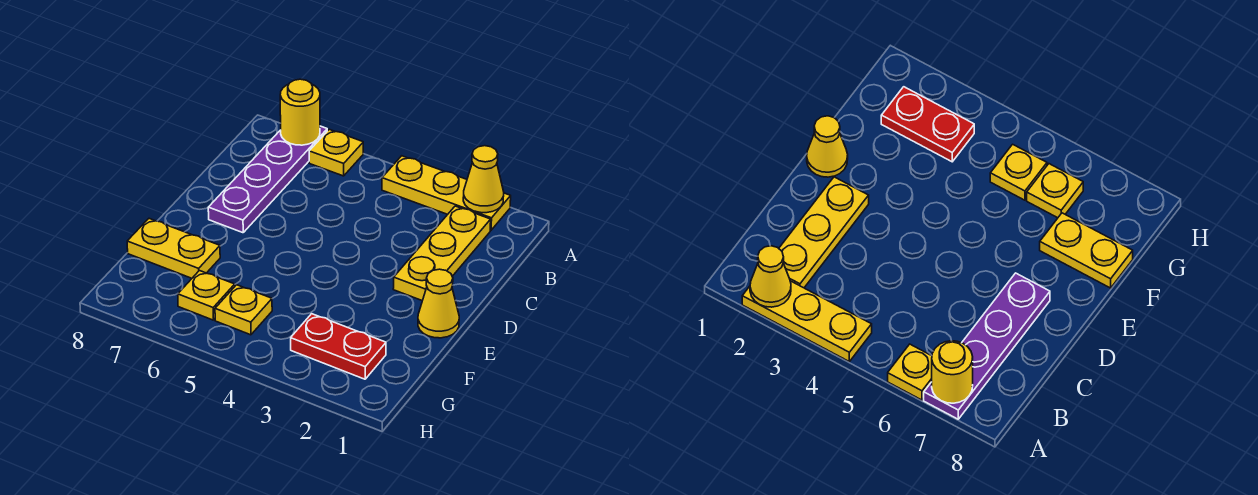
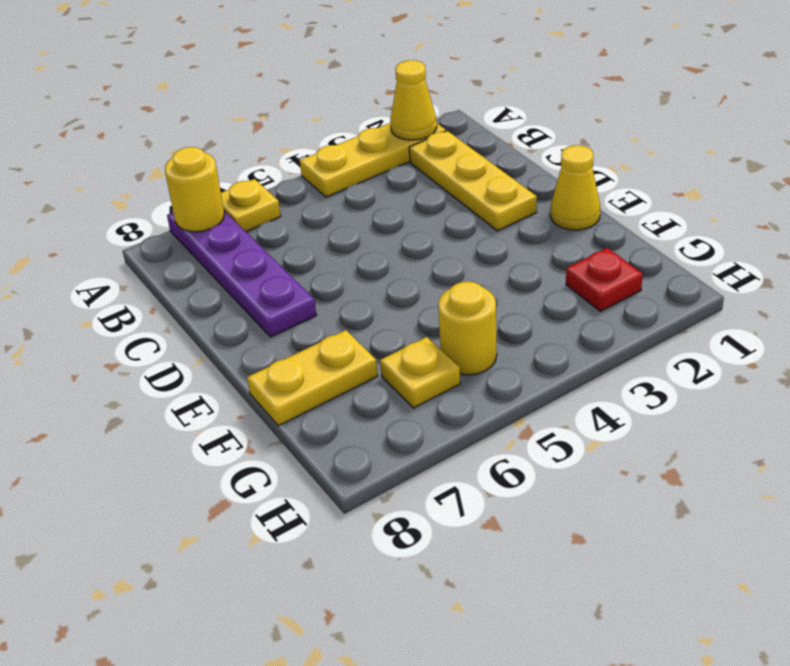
red 1x2 plate [291,314,386,379] -> red 1x1 plate [566,248,643,311]
yellow 1x1 plate [215,285,272,335] -> yellow 1x1 round brick [438,282,497,375]

